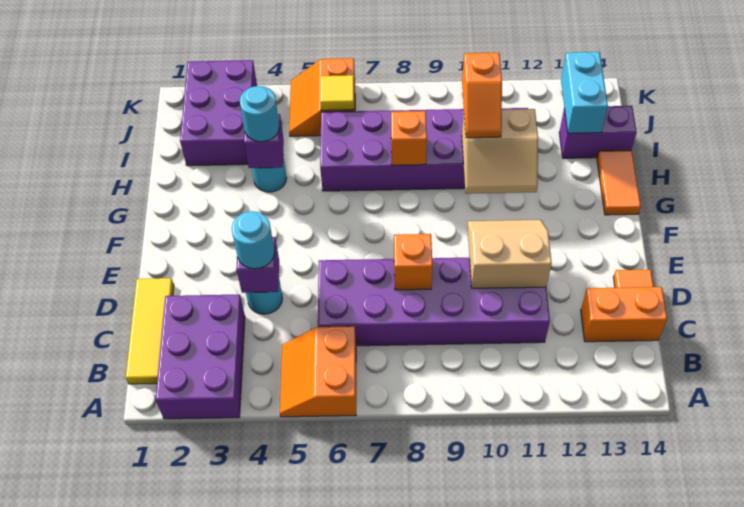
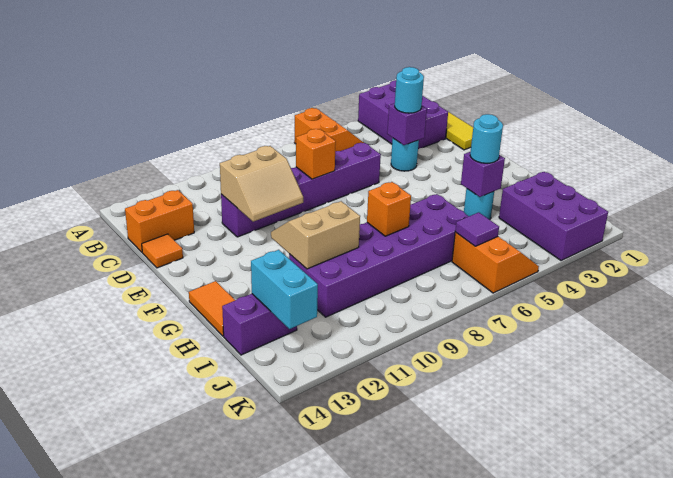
purple 2x6 brick [318,258,550,346] -> purple 1x6 brick [221,143,381,237]
orange 1x2 slope [462,53,502,138] -> none
yellow 1x1 tile [320,75,354,110] -> purple 1x1 tile [455,212,499,246]

